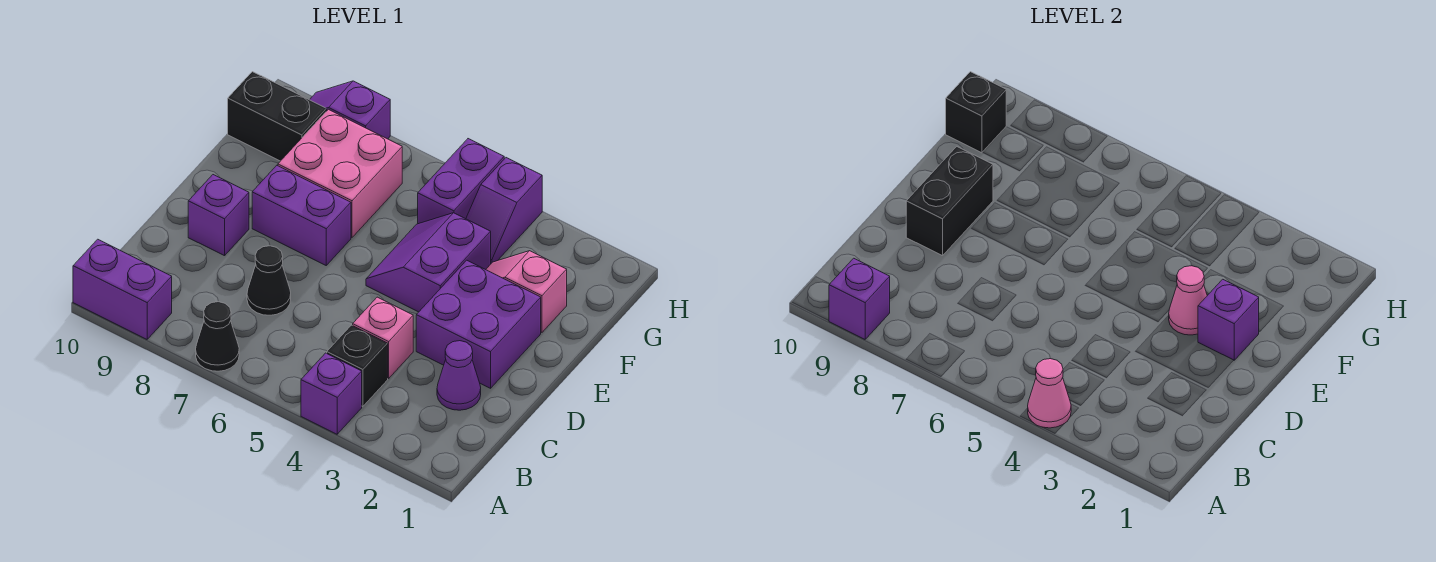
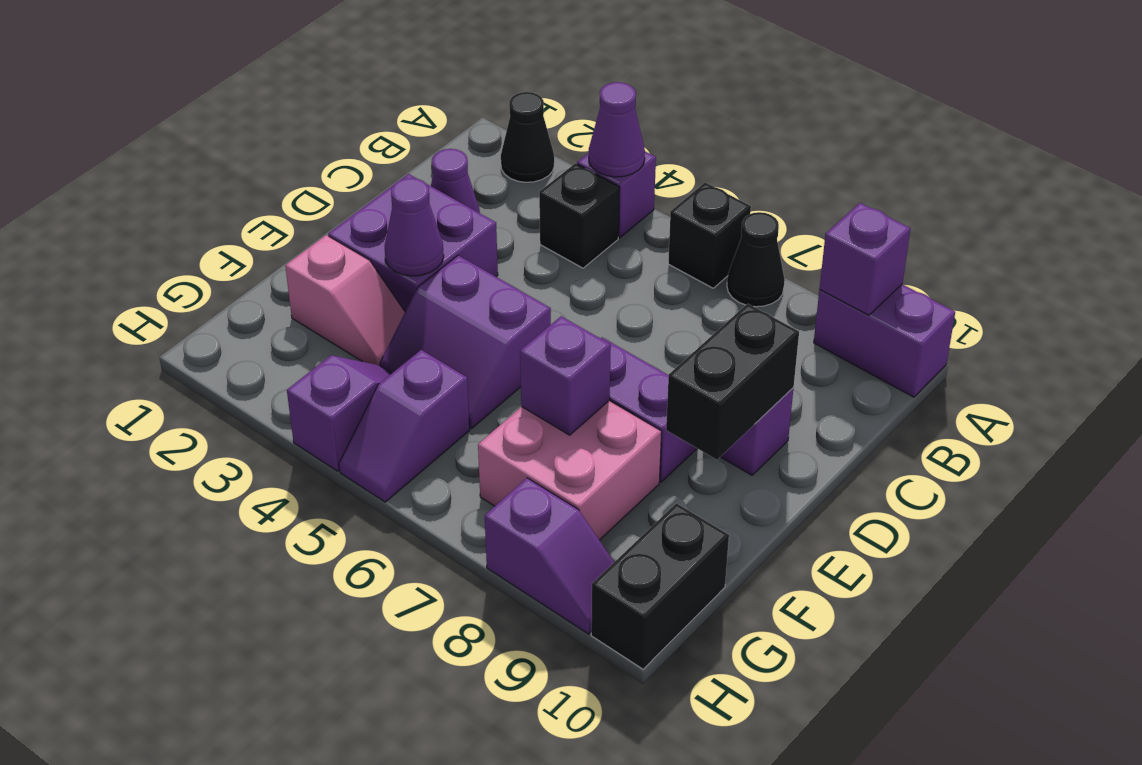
pink 1x1 cone [1028,359,1071,428] -> purple 1x1 cone [589,82,645,177]
pink 1x1 brick [353,297,413,378] -> none
black 1x1 cone [247,246,291,315] -> black 1x1 cone moved to [501,92,554,182]
purple 1x1 brick [1198,279,1259,360] -> purple 1x1 brick moved to [520,316,611,435]
pink 1x1 cone [1169,266,1207,335] -> purple 1x1 cone [385,178,444,276]
purple 2x2 slope [366,213,491,312] -> purple 2x2 slope turned to [380,255,551,428]
purple 1x2 brick [418,139,504,224] -> purple 1x2 slope [339,350,470,502]
black 1x2 brick [228,72,326,161] -> black 1x2 brick turned to [591,503,729,669]
black 1x1 brick [946,72,1006,153] -> black 1x1 brick moved to [668,182,751,288]

